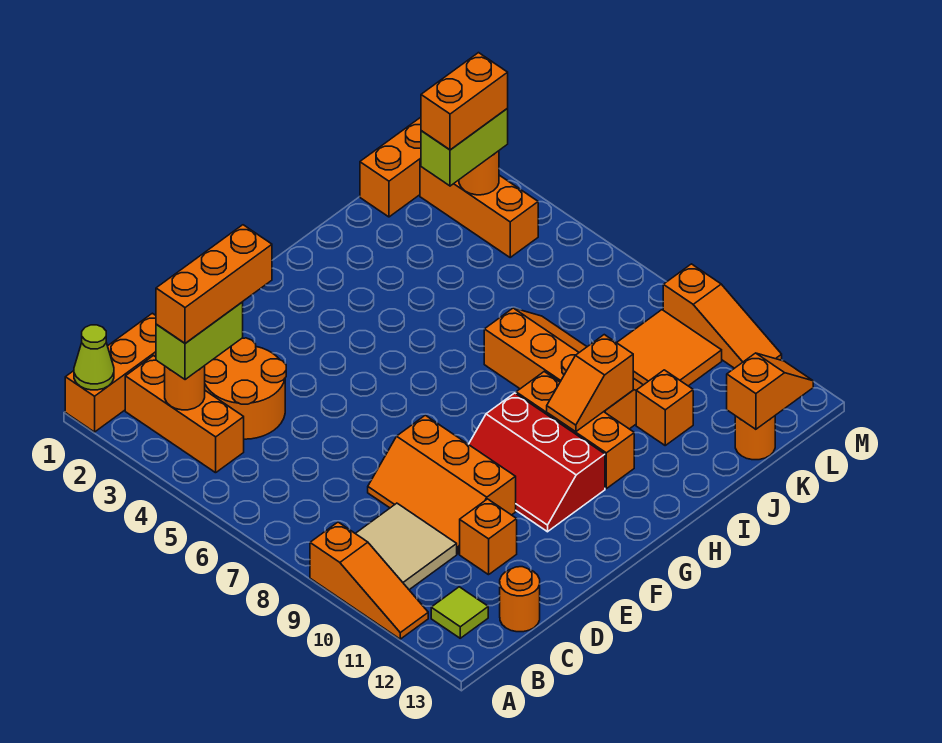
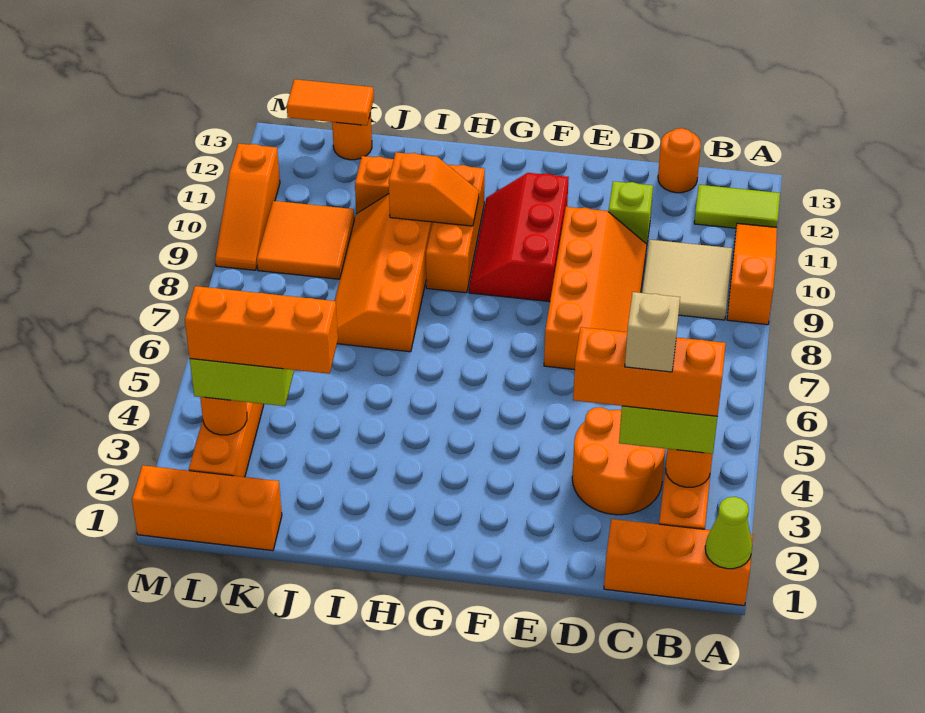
lime 1x1 tile [431,587,488,638] -> lime 1x2 tile [694,185,780,228]
none -> tan 1x1 brick [625,292,680,372]
orange 2x3 slope [368,415,516,554] -> orange 2x4 slope [544,207,647,370]
orange 1x1 brick [460,499,517,575] -> lime 1x1 brick [609,181,653,244]
red 2x3 slope [469,393,605,532] -> red 2x3 slope turned to [469,173,569,302]
orange 1x2 brick [421,53,508,150] -> orange 1x3 brick [185,286,338,374]
orange 1x2 slope [727,353,813,429] -> orange 1x2 tile [287,79,374,125]
orange 1x3 slope [663,264,782,368] -> orange 1x3 slope turned to [215,144,280,270]

